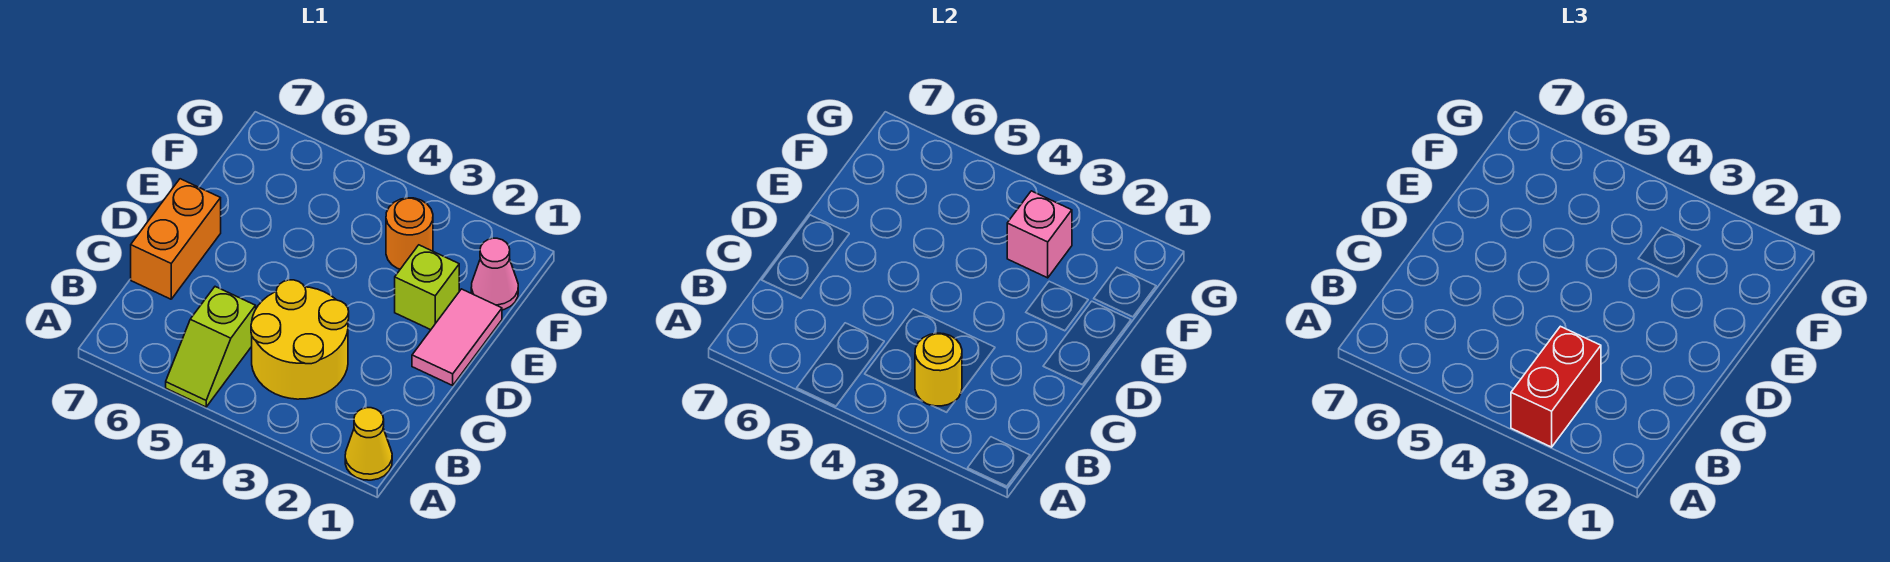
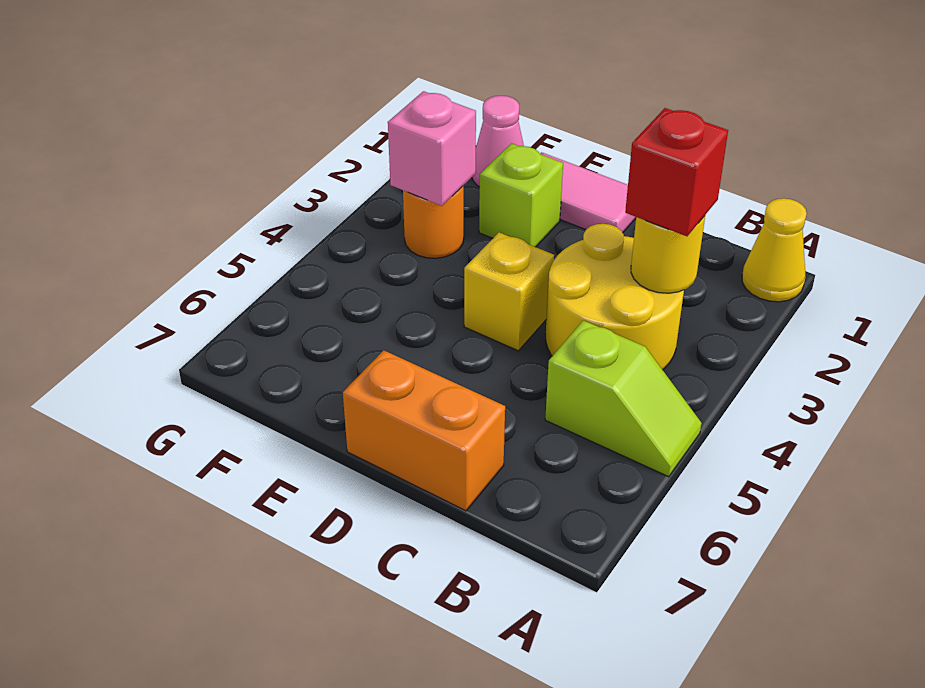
red 1x2 brick [1511,326,1601,447] -> red 1x1 brick [625,108,728,236]
none -> yellow 1x1 brick [464,232,554,351]

